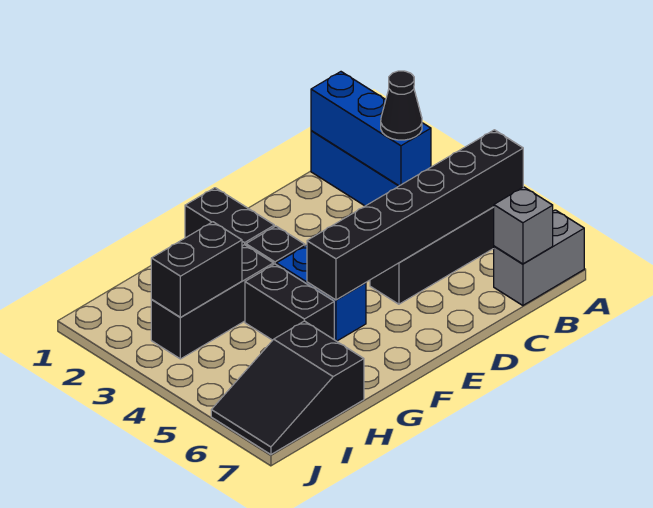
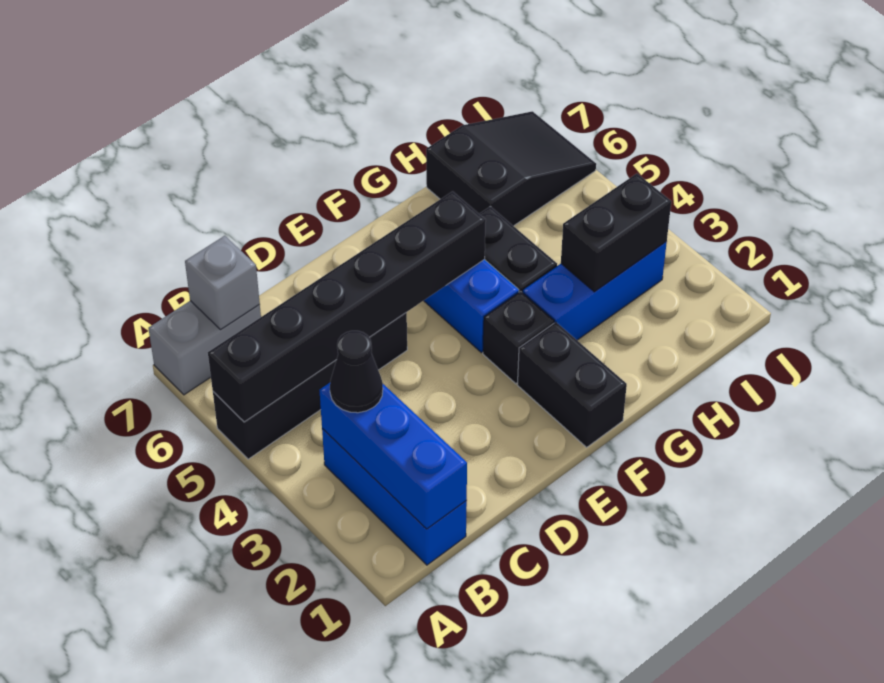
black 1x3 brick [151,245,273,359] -> blue 1x3 brick [523,242,667,340]

